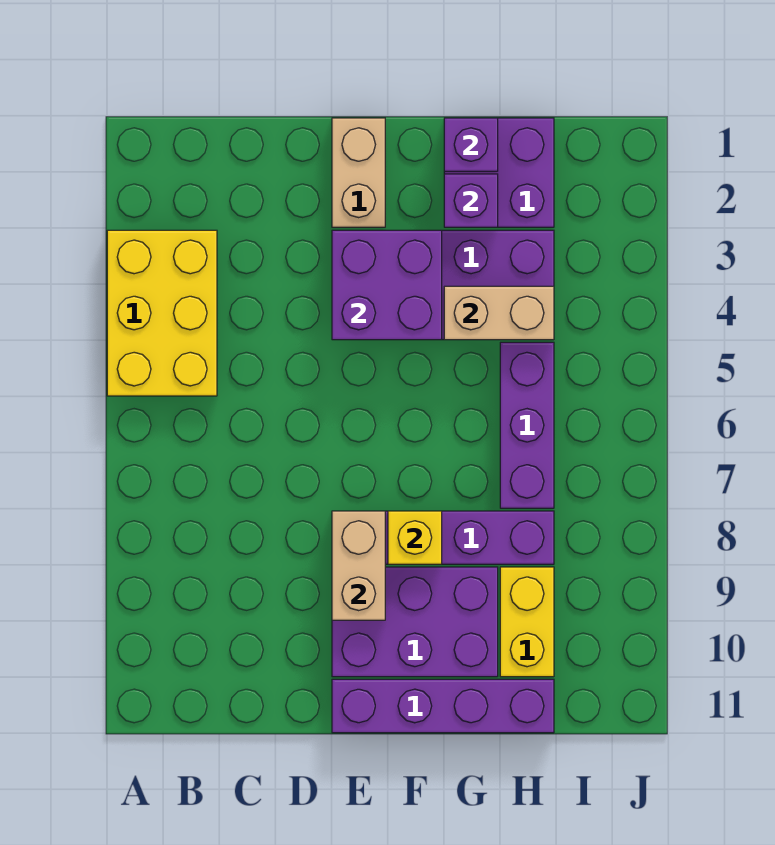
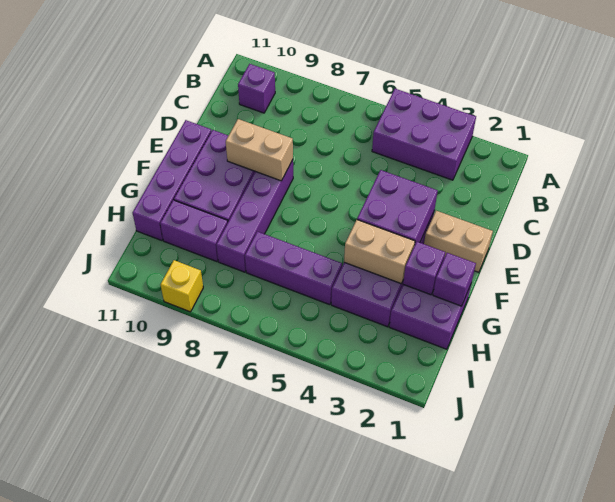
yellow 2x3 brick [107,230,217,396] -> purple 2x3 brick [372,89,476,180]
none -> purple 1x1 brick [238,64,275,113]
yellow 1x1 brick [388,511,442,564] -> yellow 1x1 brick moved to [161,260,203,312]
tan 1x2 brick [444,286,554,340] -> tan 1x2 brick turned to [344,220,415,284]
yellow 1x2 brick [500,567,554,677] -> purple 1x2 brick [160,200,228,262]

